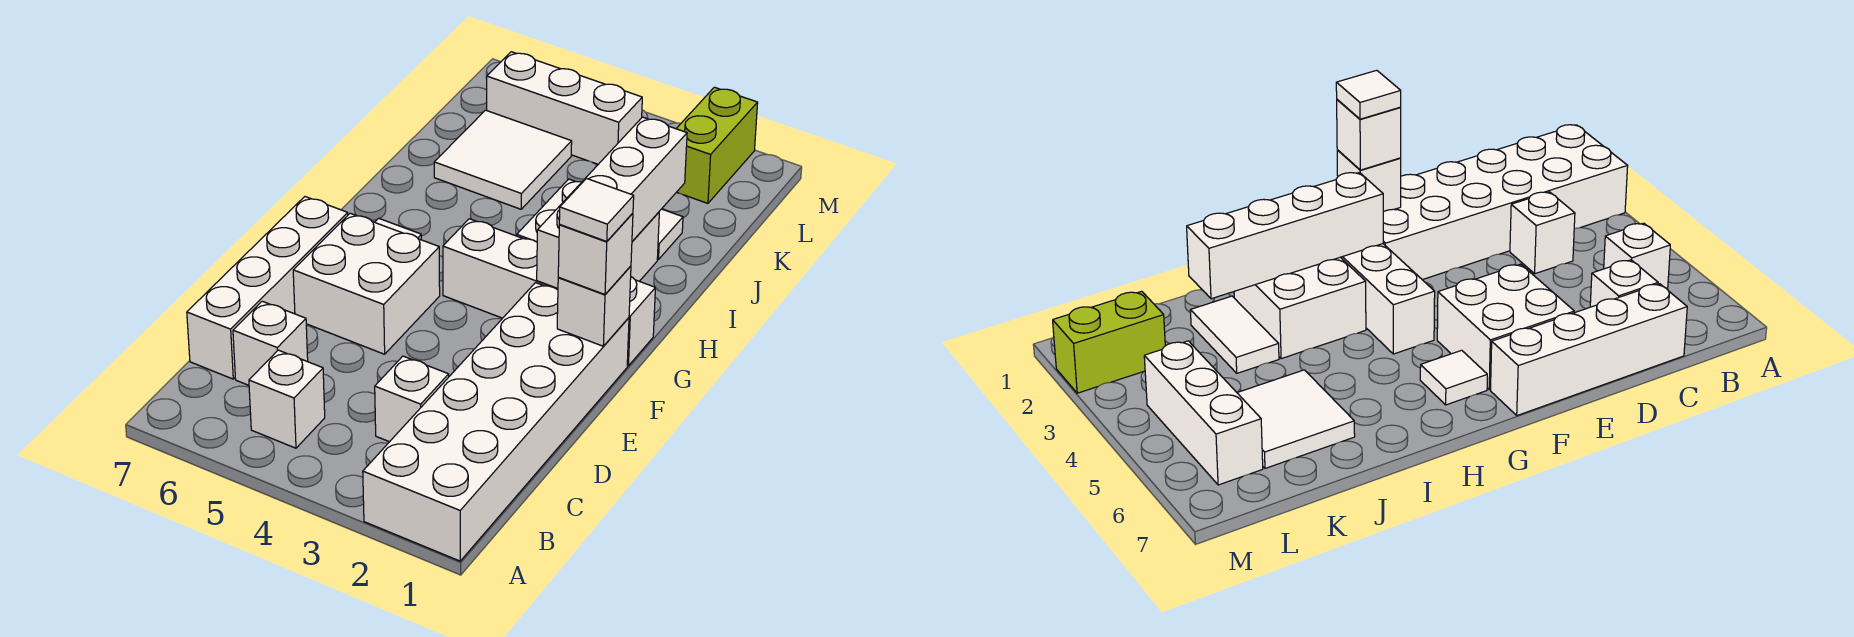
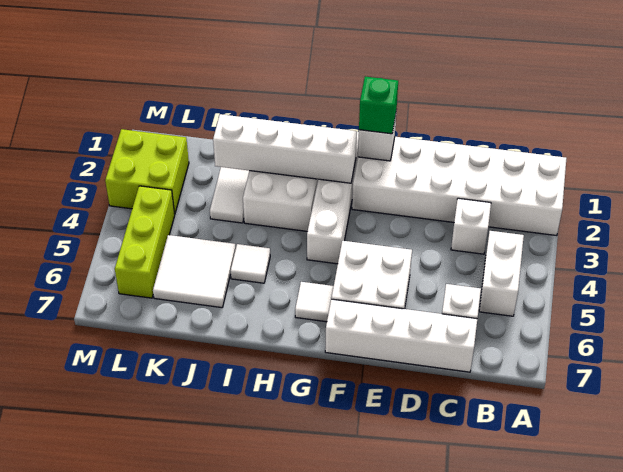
white 1x1 brick [249,350,325,448] -> white 1x2 brick [479,231,524,316]
white 1x1 brick [558,213,633,294] -> green 1x1 brick [359,77,398,134]
white 1x1 tile [559,179,634,241] -> white 1x1 tile moved to [231,244,270,283]
lime 1x2 brick [676,87,758,203] -> lime 2x2 brick [105,129,189,214]
white 1x3 brick [487,52,642,164] -> lime 1x3 brick [115,186,175,298]

